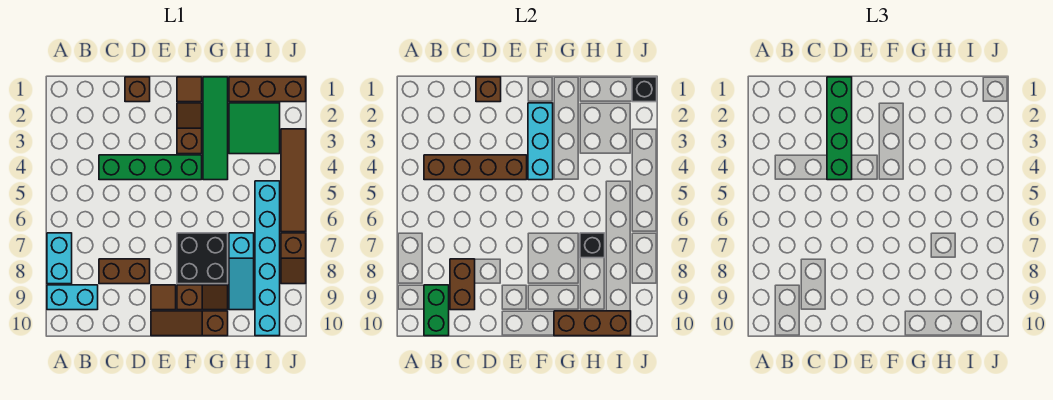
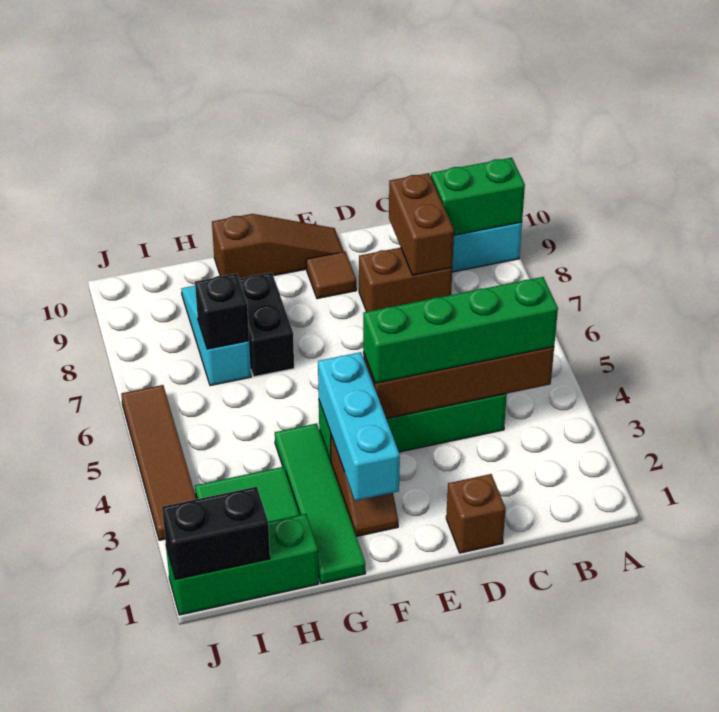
cyan 1x2 brick [47,233,72,284] -> none
green 1x2 brick [424,285,449,336] -> green 1x2 brick turned to [431,158,525,235]
brown 1x1 brick [476,77,501,102] -> none
green 1x4 brick [827,77,852,180] -> green 1x4 brick turned to [363,277,558,383]
brown 1x1 tile [177,77,202,102] -> none
black 2x2 brick [177,233,228,284] -> black 1x2 brick [239,272,294,377]
brown 1x2 slope [177,285,228,310] -> none
brown 1x3 brick [554,311,631,336] -> none
brown 1x3 brick [229,77,306,102] -> green 1x3 brick [166,514,319,615]
cyan 1x6 brick [255,181,280,336] -> none
black 1x1 brick [632,77,657,102] -> black 1x2 brick [162,487,270,579]
brown 1x2 slope [281,233,306,284] -> none

